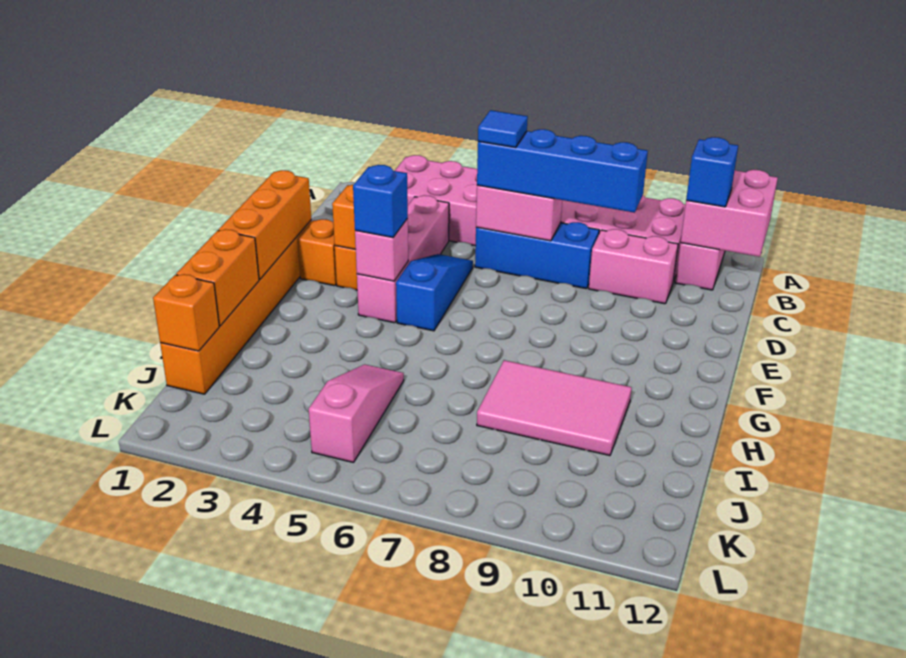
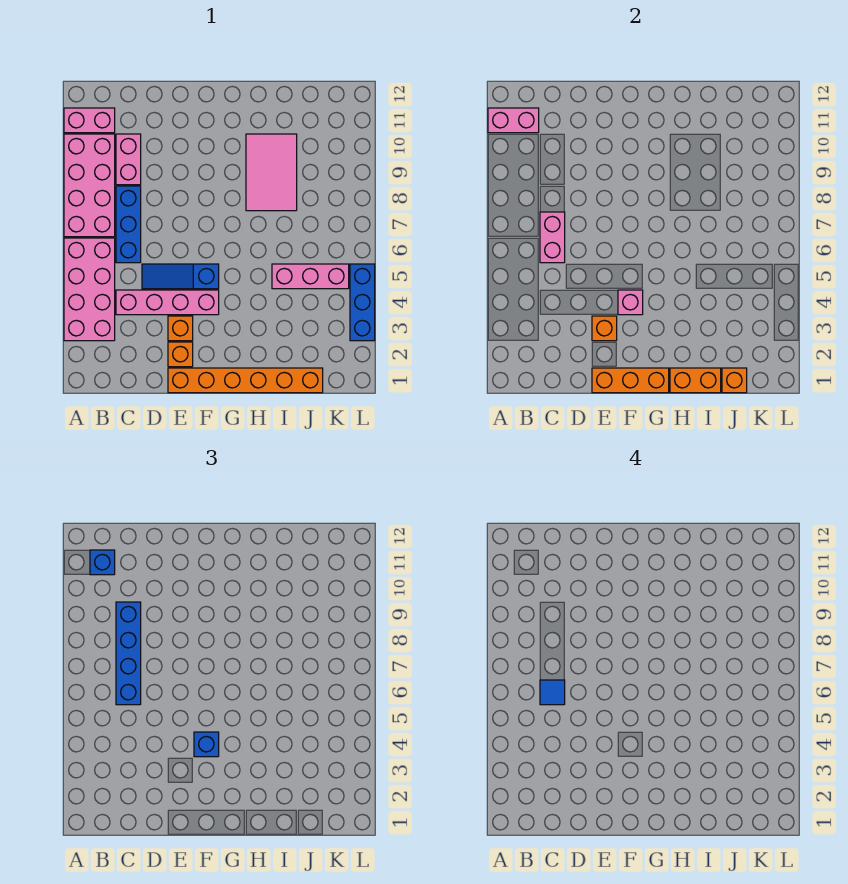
pink 2x2 brick [681,170,778,257] -> pink 1x2 brick [488,108,539,133]
pink 1x3 slope [309,364,404,463] -> pink 1x3 brick [272,264,349,289]
none -> blue 1x3 brick [350,264,375,341]

